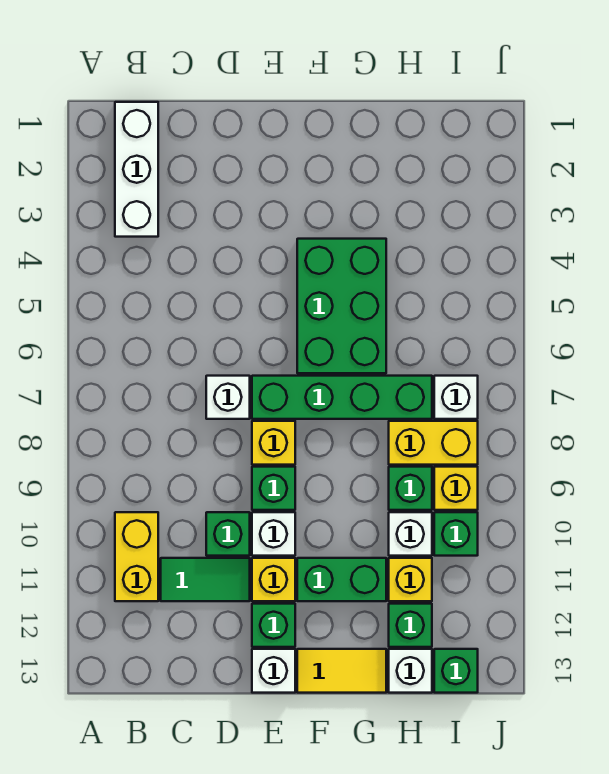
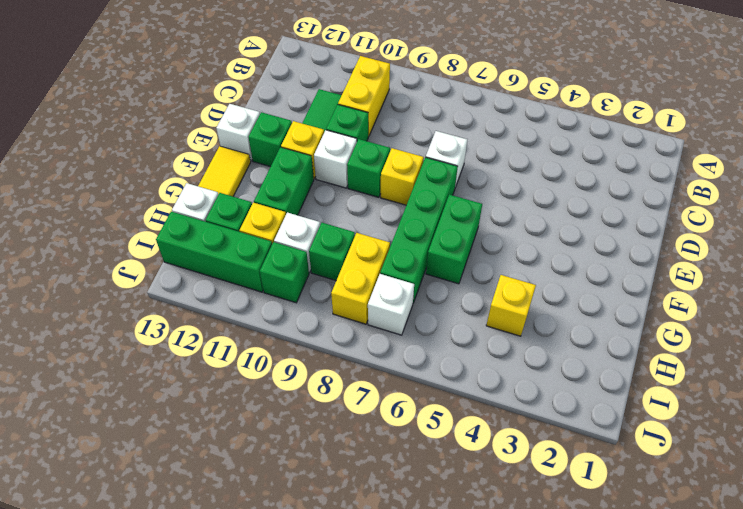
white 1x3 brick [115,102,158,237] -> none
yellow 1x2 brick [115,512,158,601] -> yellow 1x2 brick turned to [338,56,390,137]
green 2x3 brick [297,239,386,373] -> green 1x2 brick [426,195,482,284]
yellow 1x1 brick [434,467,478,510] -> yellow 1x1 brick moved to [486,275,536,336]
green 1x1 brick [434,649,478,693] -> green 1x3 brick [156,212,272,292]

